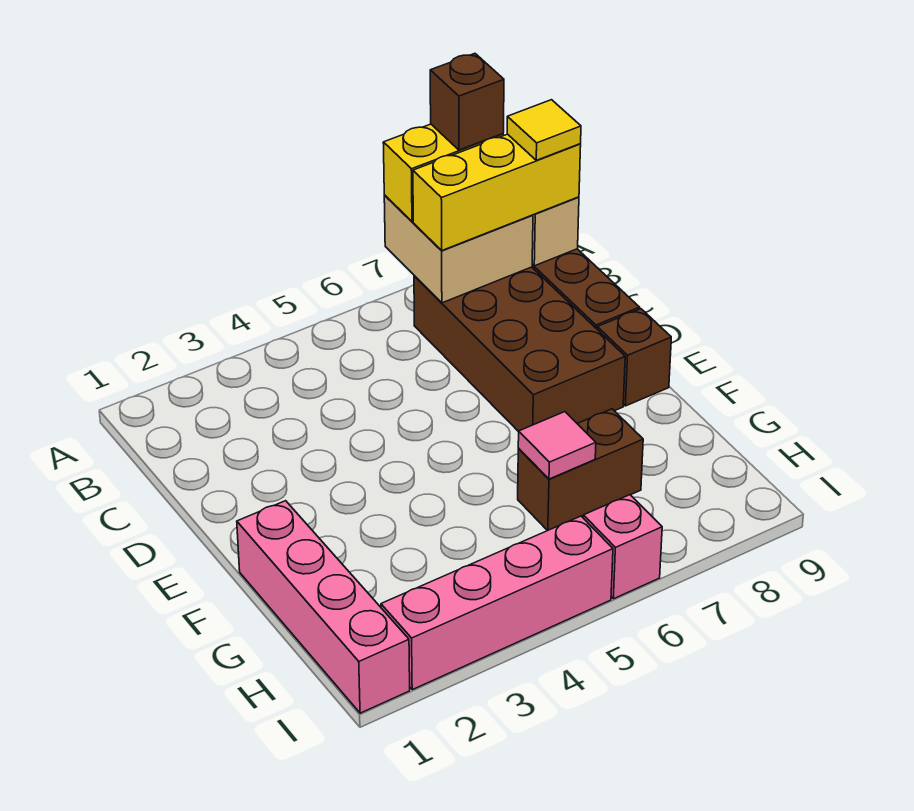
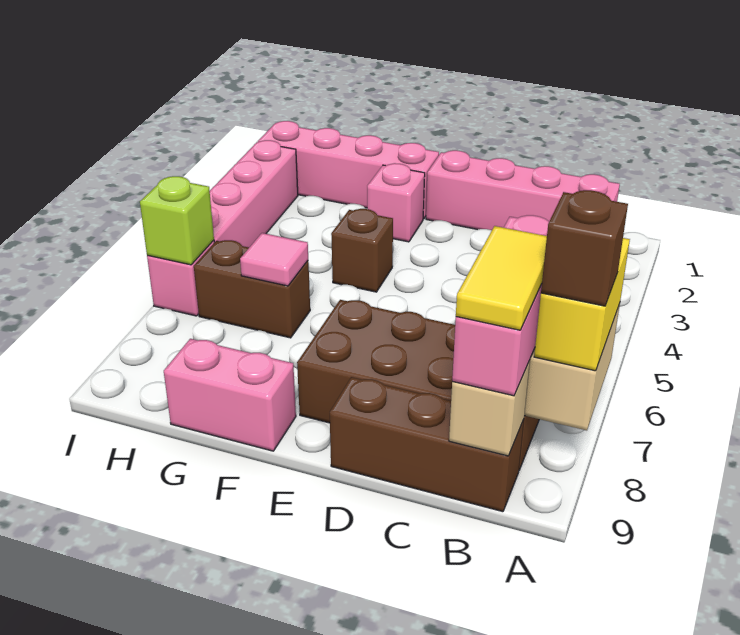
none -> pink 1x4 brick [426,150,620,230]
yellow 1x3 brick [413,134,581,251] -> pink 1x3 brick [452,215,549,396]
yellow 1x1 tile [507,100,581,160] -> yellow 1x2 tile [456,226,547,330]
brown 1x1 brick [597,309,671,406] -> brown 1x1 brick moved to [331,209,393,292]
none -> pink 1x1 brick [367,163,425,242]
none -> pink 1x2 brick [164,339,296,451]
brown 1x2 brick [518,409,643,531] -> brown 1x2 brick turned to [194,240,310,338]
none -> lime 1x1 brick [140,176,214,265]

